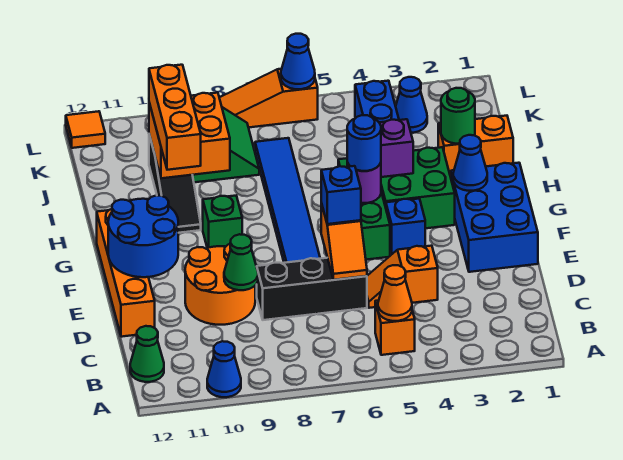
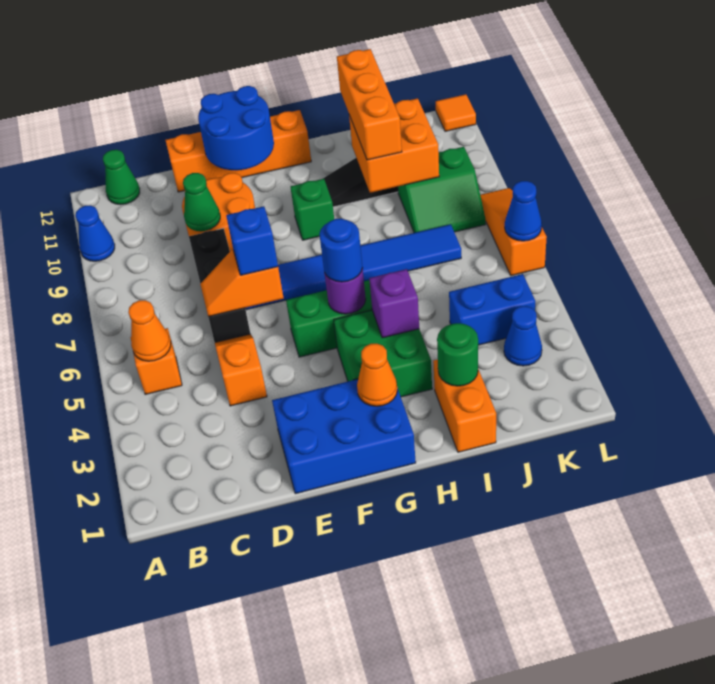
blue 1x1 brick [386,199,425,255] -> none
blue 1x1 cone [453,135,487,191] -> orange 1x1 cone [357,344,397,406]
orange 1x3 brick [149,65,201,170] -> orange 1x3 brick turned to [337,49,402,160]

